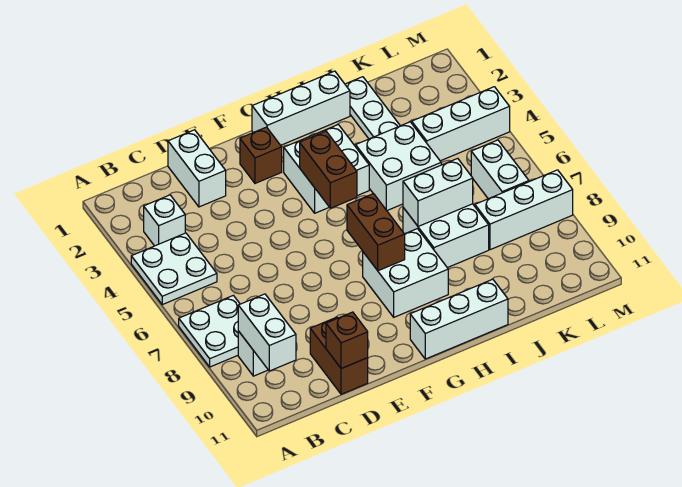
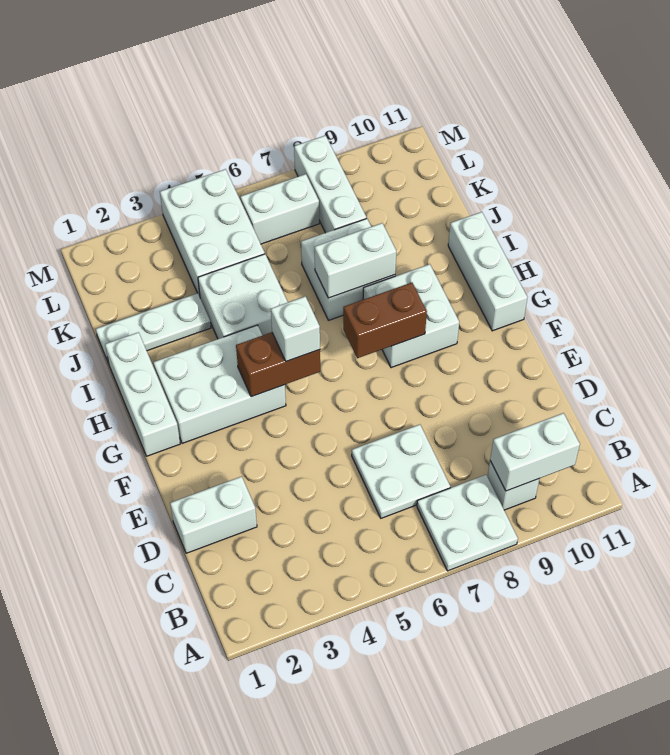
white 2x2 plate [131,233,217,305] -> white 2x2 plate moved to [352,425,450,518]
white 1x1 brick [144,195,185,246] -> white 1x1 brick moved to [271,296,320,361]
brown 1x2 brick [310,317,368,394] -> none
brown 1x1 brick [326,312,368,369] -> none
brown 1x1 brick [240,127,282,183] -> none
white 2x2 brick [284,125,369,213] -> white 2x3 brick [153,325,286,443]
white 1x2 brick [403,158,473,226] -> white 1x2 brick turned to [315,223,396,298]
white 1x3 brick [412,87,510,161] -> white 2x3 brick [160,169,265,296]

